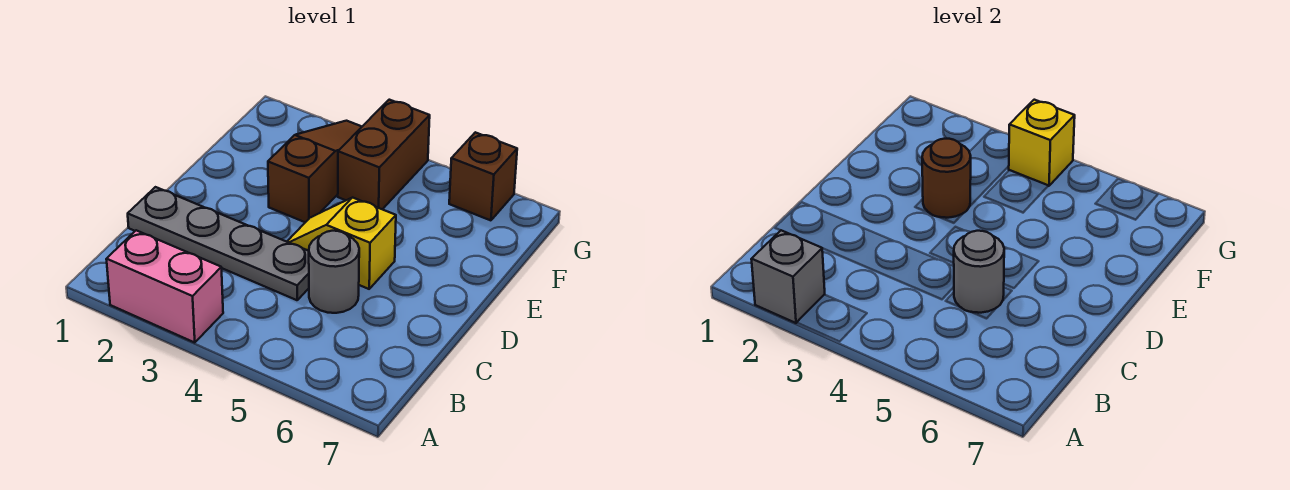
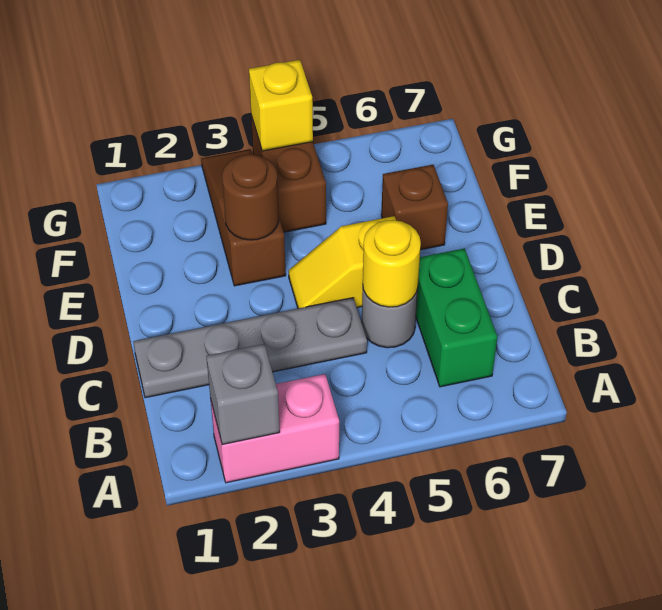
none -> green 1x2 brick [416,248,497,387]
grey 1x1 round brick [954,231,1004,313] -> yellow 1x1 round brick [363,220,421,307]
brown 1x1 brick [449,132,517,220] -> brown 1x1 brick moved to [381,165,448,250]

